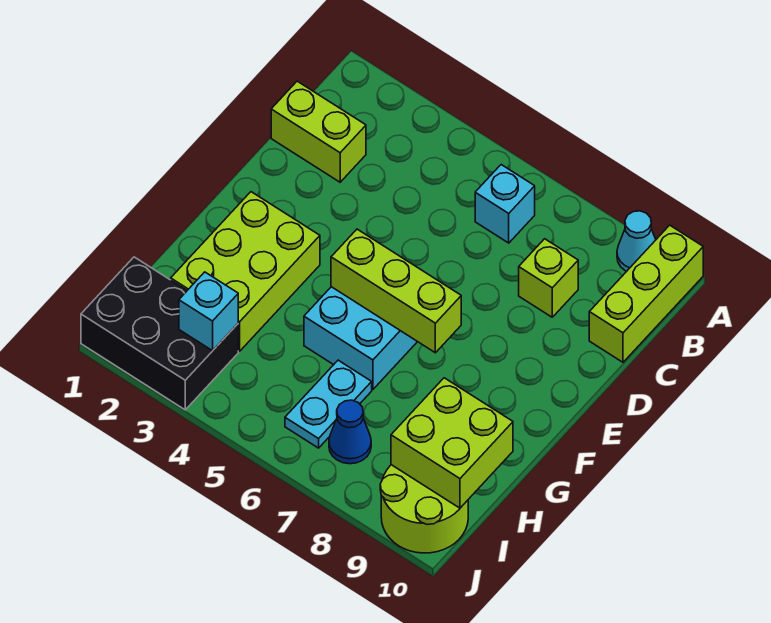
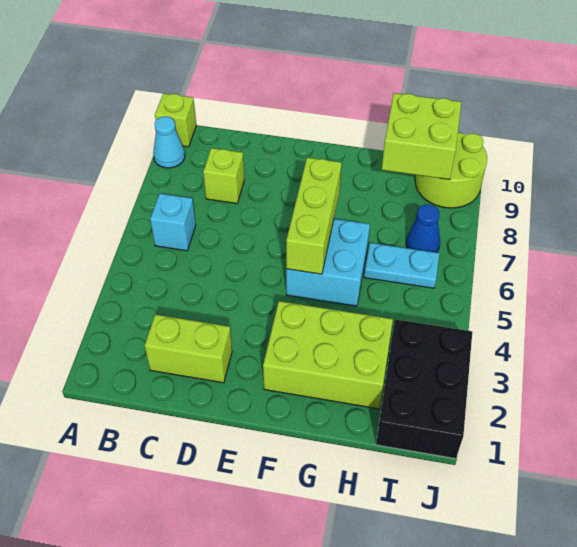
lime 1x3 brick [589,225,703,362] -> lime 1x1 brick [155,93,196,147]
lime 1x2 brick [271,81,366,182] -> lime 1x2 brick turned to [145,315,232,383]
cyan 1x1 brick [179,272,238,351] -> none

